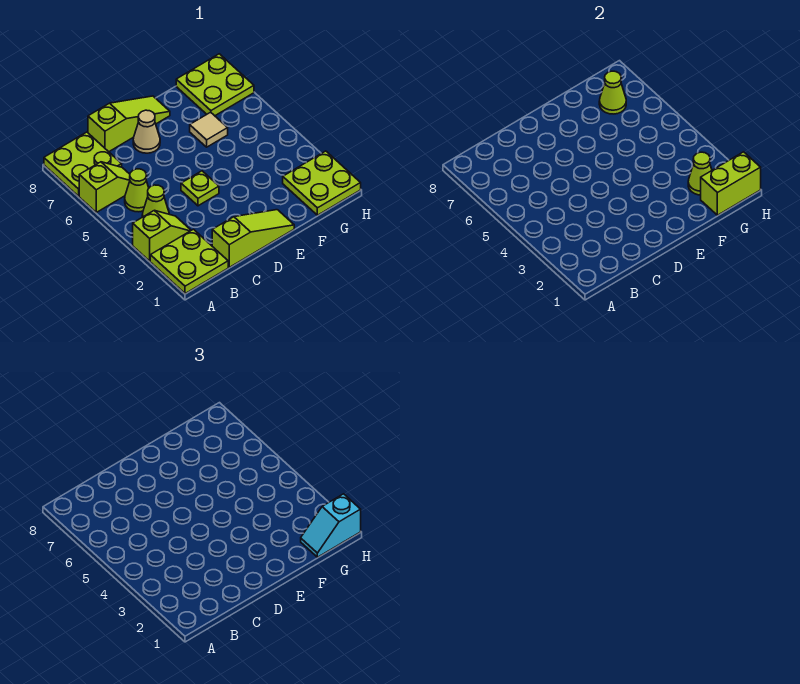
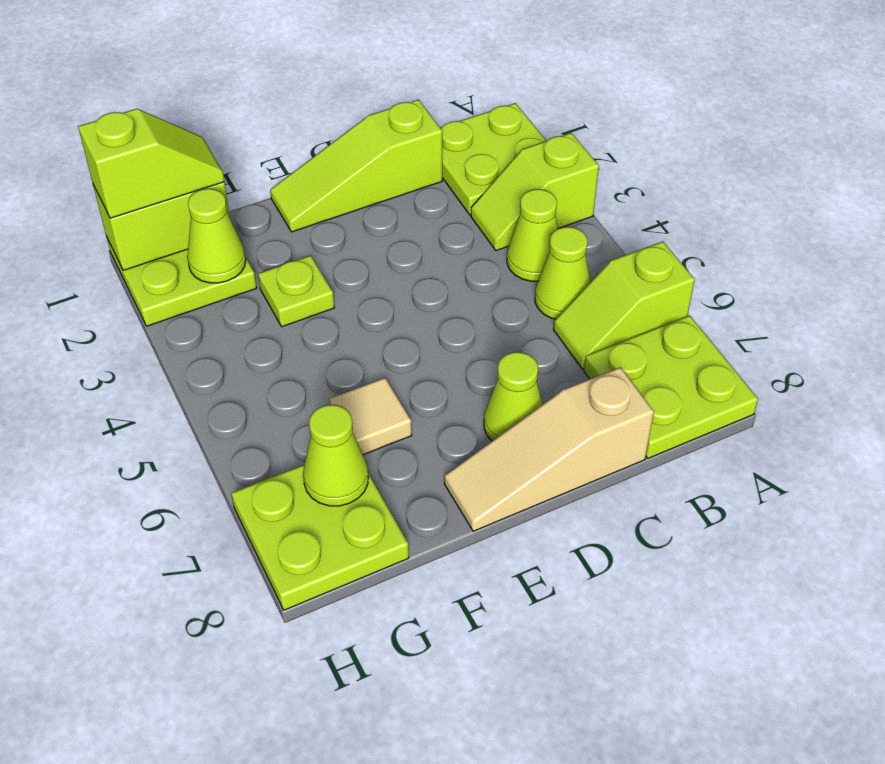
lime 1x3 slope [88,96,170,152] -> tan 1x3 slope [444,367,654,531]
lime 1x1 plate [181,171,219,206] -> lime 1x1 plate moved to [258,256,334,327]
tan 1x1 cone [133,110,160,153] -> lime 1x1 cone [484,352,543,441]
cyan 1x2 slope [301,494,361,557] -> lime 1x2 slope [78,109,224,218]

